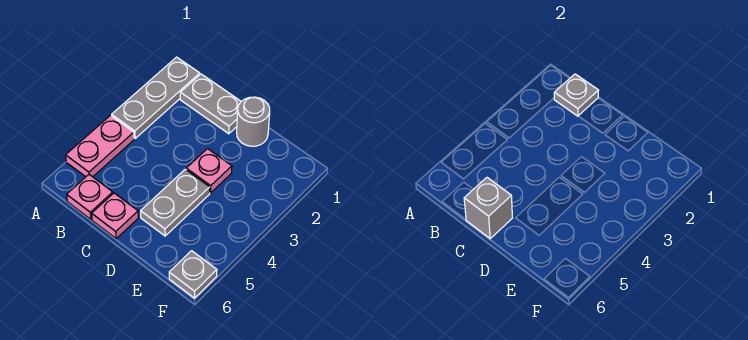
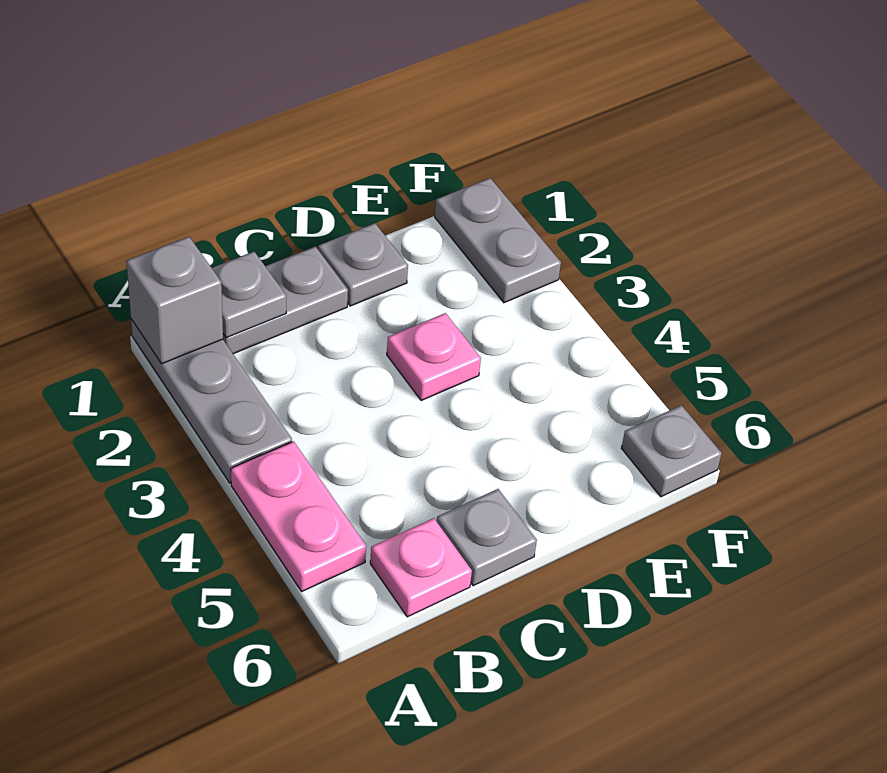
pink 1x1 plate [92,193,138,239] -> grey 1x1 plate [437,489,537,586]
grey 1x1 brick [464,178,512,239] -> grey 1x1 brick moved to [126,237,223,364]
grey 1x1 round brick [237,97,270,146] -> grey 1x1 plate [318,223,408,306]
grey 1x2 plate [141,169,210,236] -> grey 1x2 plate moved to [435,178,561,303]

